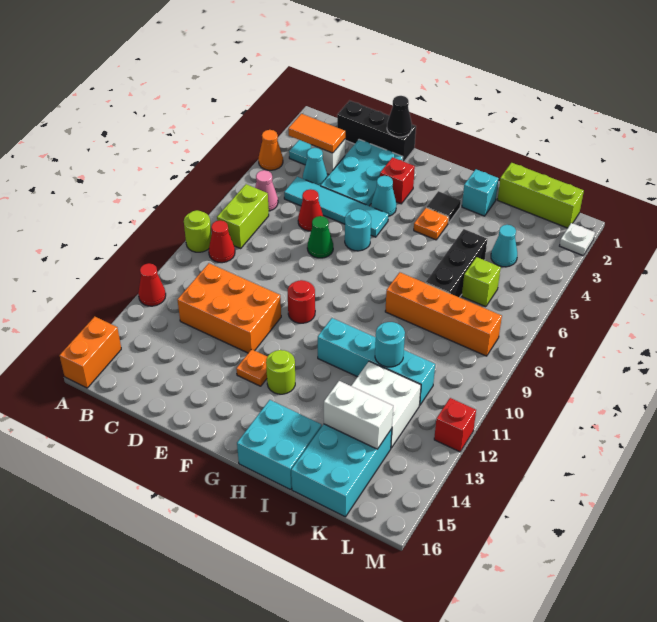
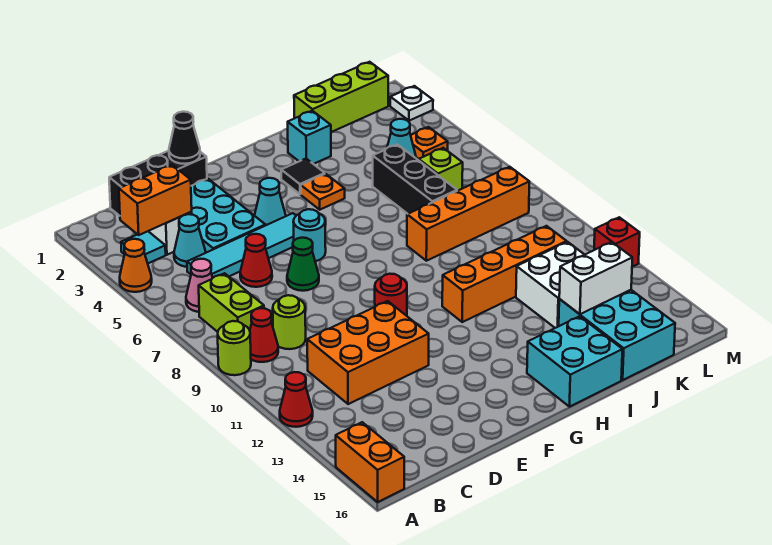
orange 1x2 tile [288,114,345,153] -> orange 1x2 brick [119,165,192,235]
red 1x1 brick [380,157,415,204] -> none
orange 1x1 plate [236,349,267,386] -> orange 1x1 plate moved to [411,127,448,159]
lime 1x1 round brick [266,350,295,394] -> lime 1x1 round brick moved to [273,295,306,349]
cyan 1x4 brick [318,318,435,405] -> orange 1x4 brick [442,226,567,322]
cyan 1x1 round brick [375,322,405,367] -> none

